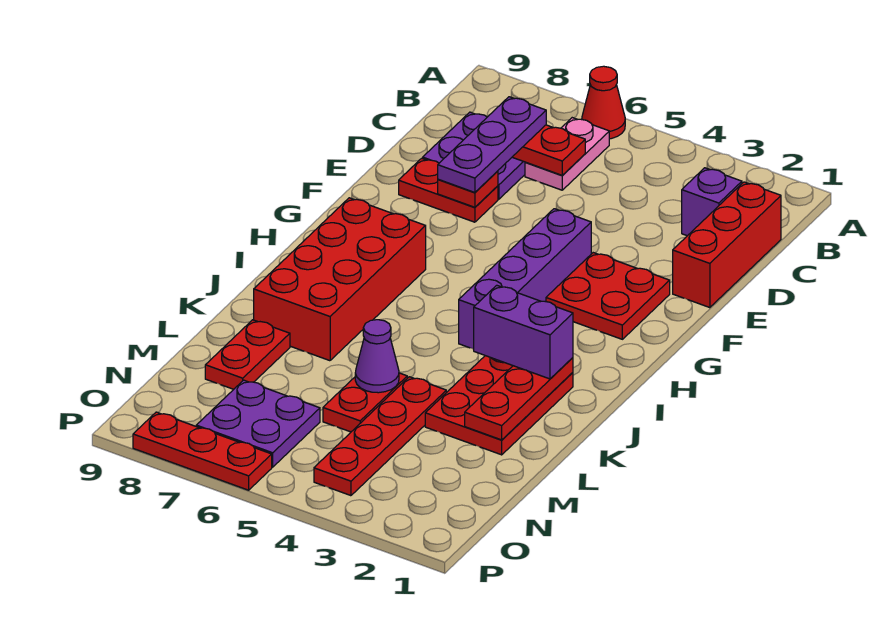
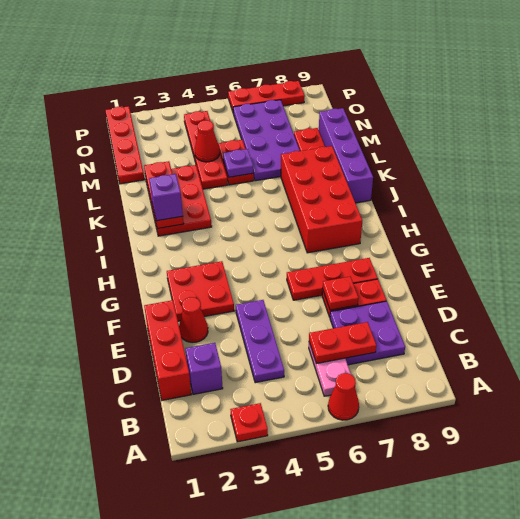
none -> red 1x1 plate [230,403,268,442]
purple 1x3 plate [438,97,546,192] -> purple 1x3 plate moved to [236,300,284,383]
none -> red 1x1 cone [179,297,208,343]
purple 1x4 brick [459,209,591,349] -> purple 1x4 brick moved to [319,108,373,203]
none -> red 1x3 plate [287,258,378,300]
purple 1x2 brick [474,285,573,379] -> purple 1x1 brick [149,174,183,221]
purple 1x1 cone [355,320,399,393] -> purple 1x1 plate [223,149,253,177]
none -> red 1x4 plate [105,106,144,184]
none -> red 1x1 cone [195,120,220,162]
purple 2x2 plate [196,380,320,467] -> purple 2x4 plate [233,100,300,181]

